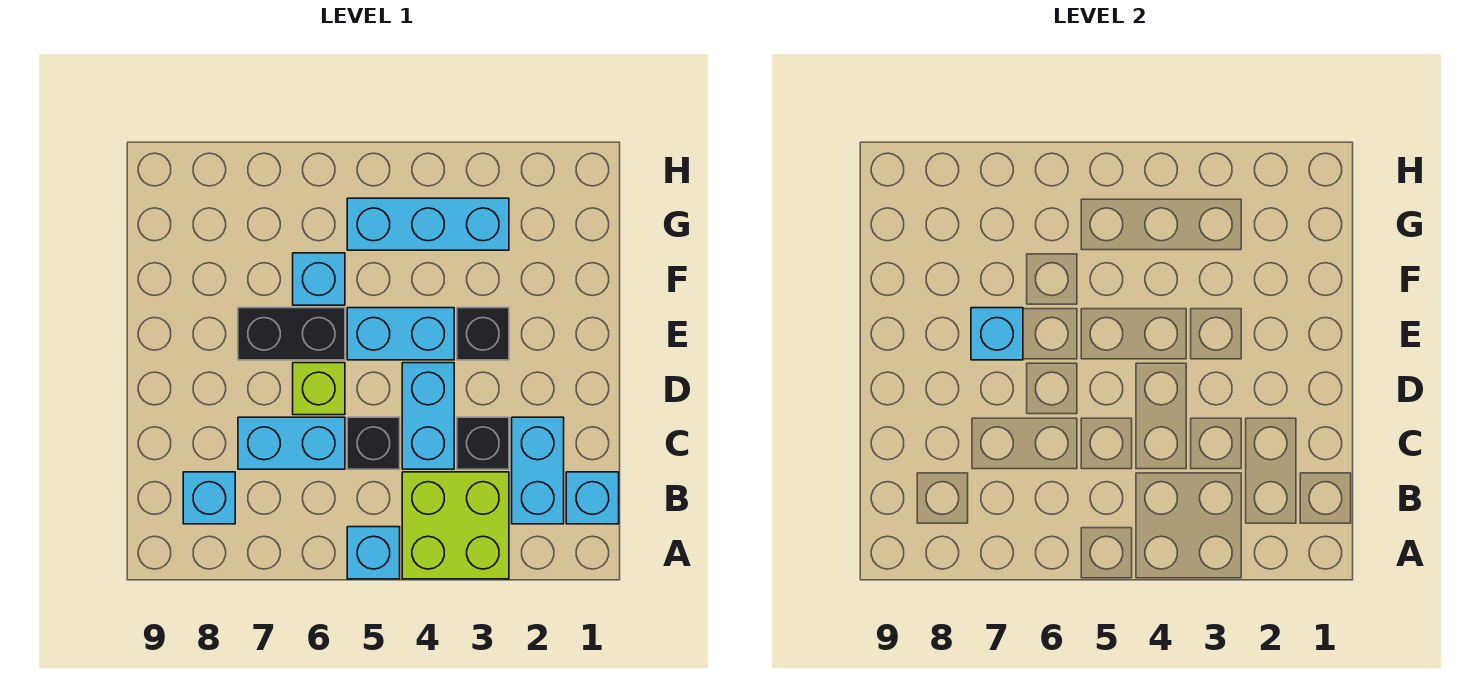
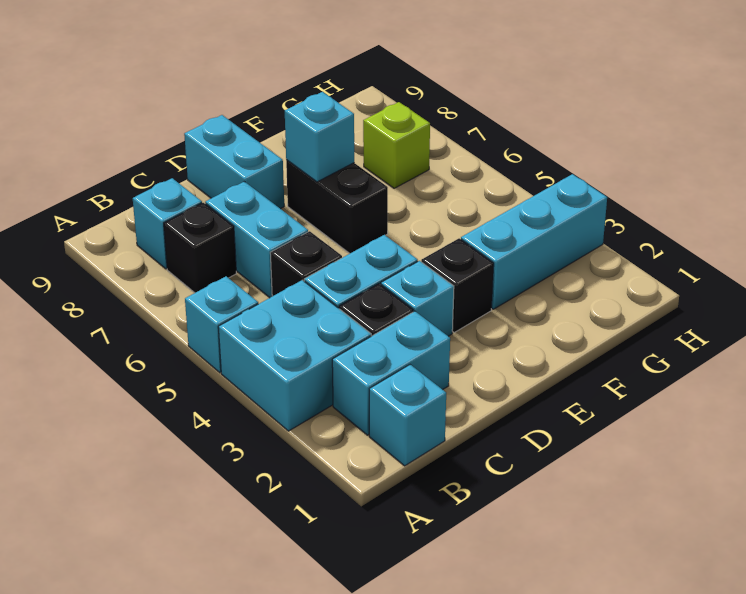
lime 2x2 brick [402,472,509,579] -> cyan 2x2 brick [218,280,371,431]
none -> black 1x1 brick [164,203,236,293]
lime 1x1 brick [293,363,345,415] -> lime 1x1 brick moved to [363,102,430,188]
cyan 1x2 brick [347,308,454,360] -> cyan 1x2 brick moved to [184,115,284,209]
cyan 1x1 brick [293,253,345,305] -> cyan 1x1 brick moved to [381,261,454,336]
cyan 1x3 brick [347,198,509,250] -> cyan 1x3 brick turned to [461,174,607,309]

